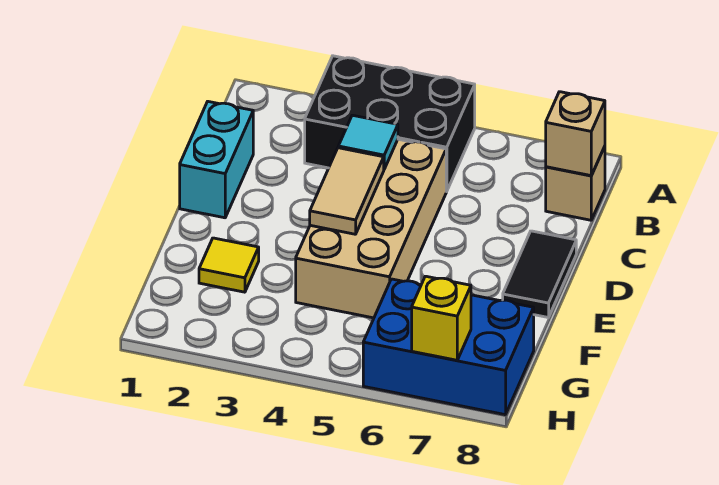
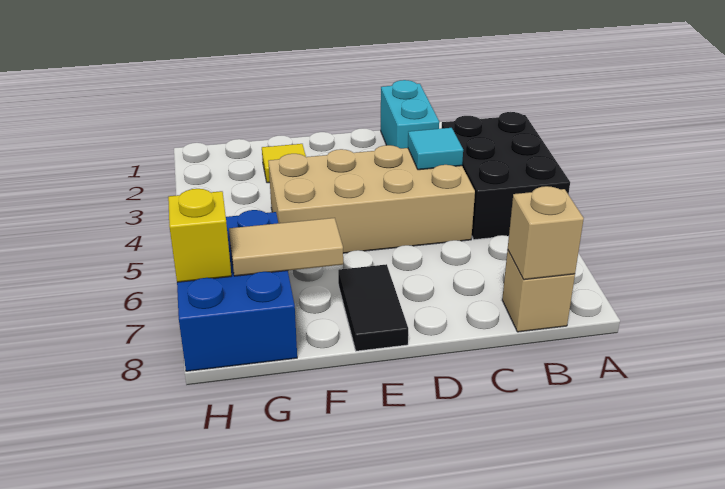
cyan 1x2 brick [180,102,253,218] -> cyan 1x2 brick turned to [381,80,439,148]
tan 1x2 tile [310,148,384,234] -> tan 1x2 tile moved to [229,218,343,276]
black 1x2 tile [503,231,576,317] -> black 1x2 tile turned to [338,264,408,351]

